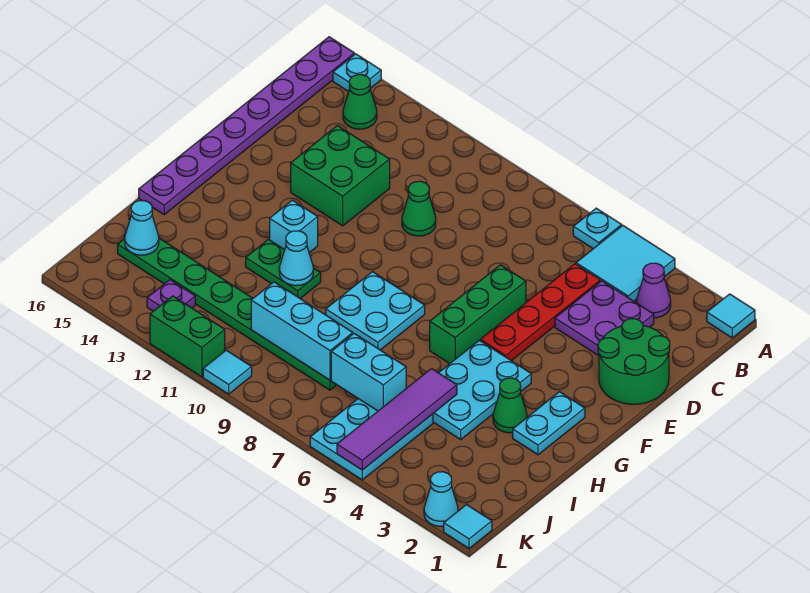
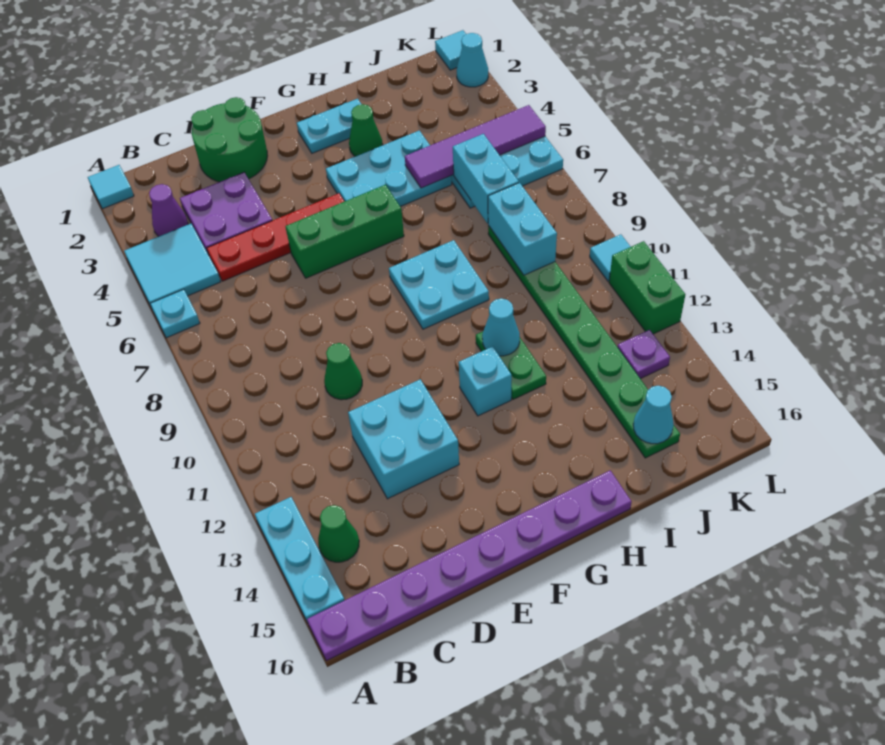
cyan 1x1 plate [333,54,381,92] -> cyan 1x3 plate [255,497,344,623]
green 2x2 brick [291,126,390,226] -> cyan 2x2 brick [348,379,459,499]
cyan 1x3 brick [251,282,353,380] -> cyan 1x2 brick [488,183,557,275]

